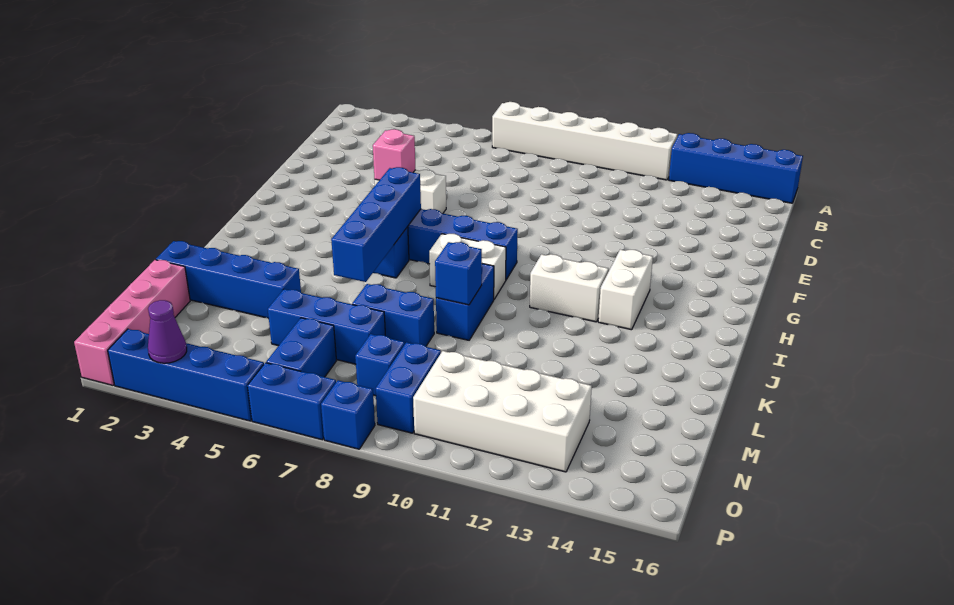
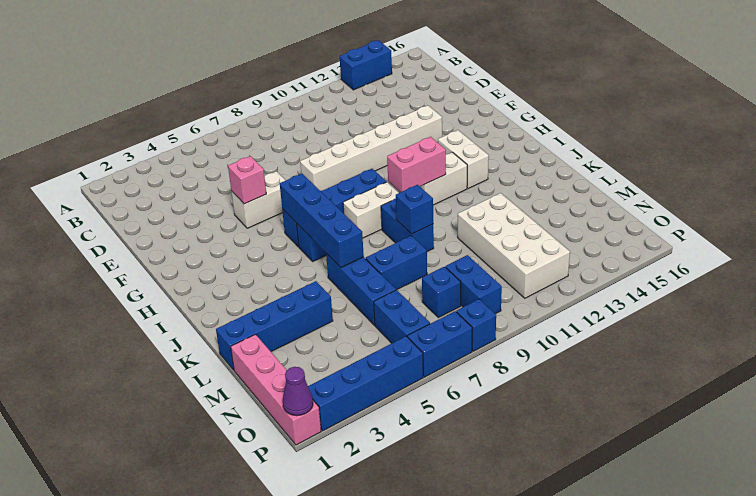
white 1x6 brick [492,102,677,180] -> white 1x6 brick moved to [300,105,442,191]
blue 1x4 brick [669,133,803,203] -> blue 1x2 brick [340,40,392,90]
none -> pink 1x2 brick [387,137,446,192]
blue 1x3 brick [268,289,385,364] -> blue 1x3 brick turned to [326,254,396,325]
white 2x4 brick [413,351,592,472] -> white 2x4 brick turned to [458,193,570,298]
purple 1x1 cone [148,300,187,363] -> purple 1x1 cone moved to [283,367,313,416]

